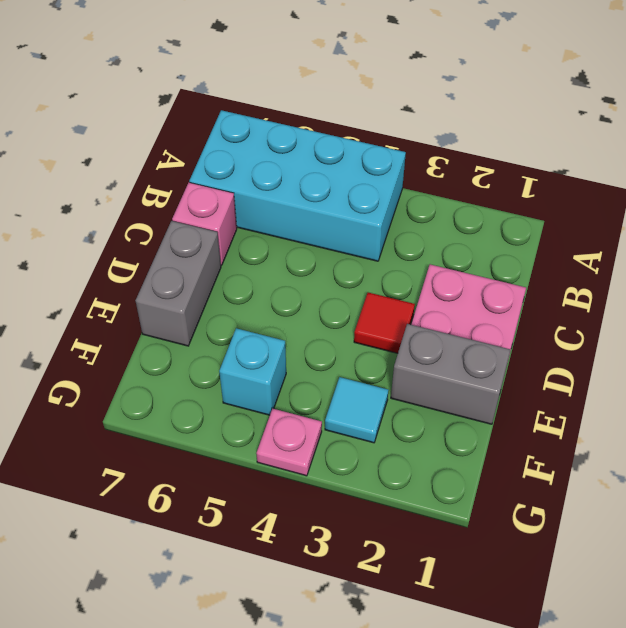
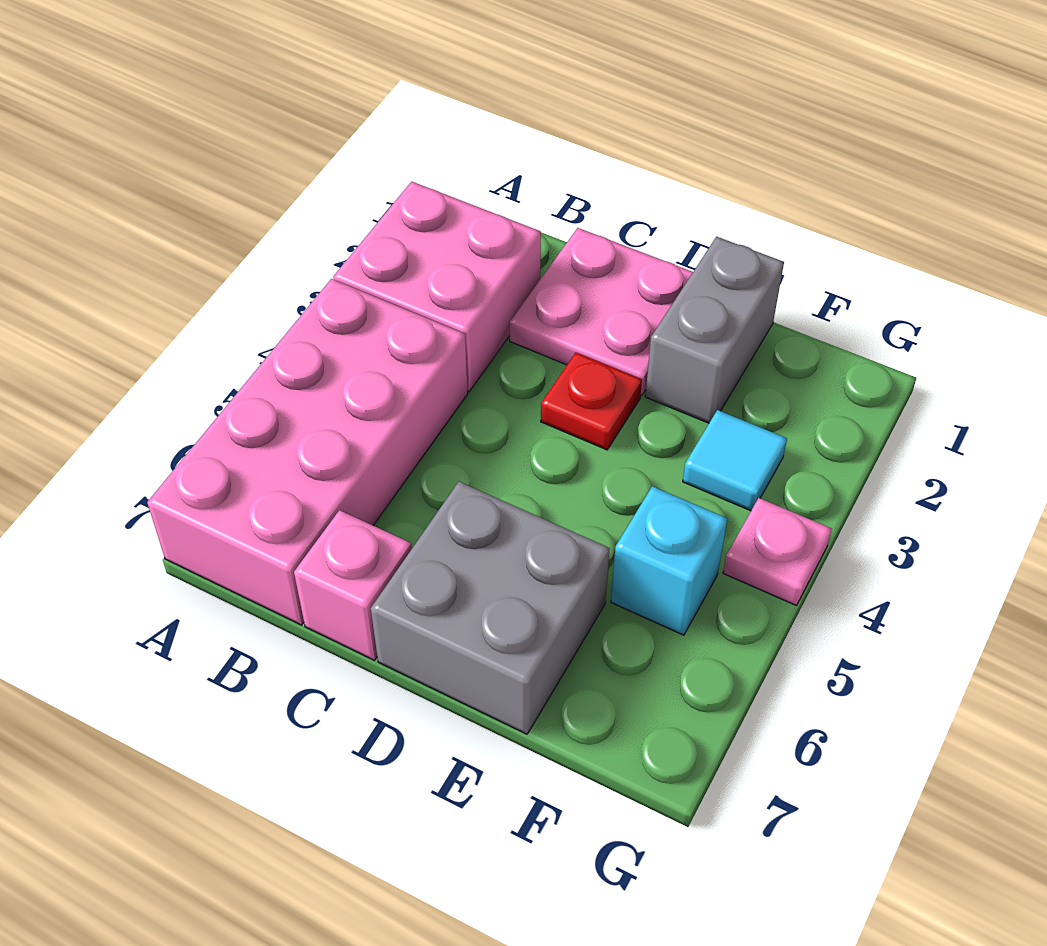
none -> pink 2x2 brick [333,181,541,391]
cyan 2x4 brick [189,110,406,261] -> pink 2x4 brick [147,279,468,625]
red 1x1 tile [354,293,415,353] -> red 1x1 plate [541,353,642,450]
grey 1x2 brick [135,221,221,346] -> grey 2x2 brick [371,482,610,734]

